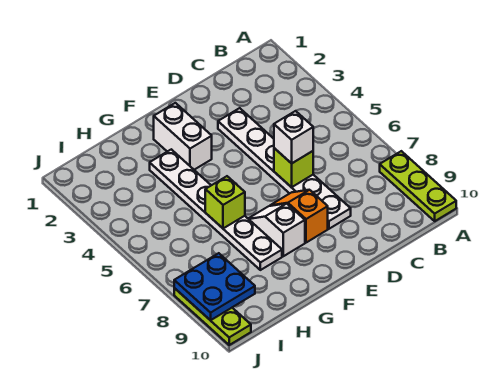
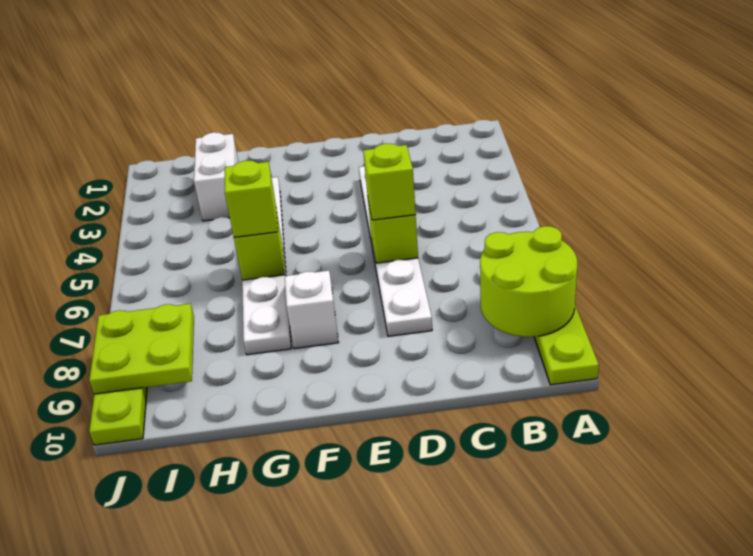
none -> lime 2x2 round brick [480,226,577,337]
white 1x1 brick [274,111,313,163] -> lime 1x1 brick [363,143,416,220]
orange 1x2 slope [270,190,328,243] -> none
white 1x2 brick [154,103,212,170] -> white 1x2 brick moved to [194,132,238,221]
none -> lime 1x1 brick [225,161,278,237]
blue 2x2 plate [174,253,255,320] -> lime 2x2 plate [89,304,194,394]

